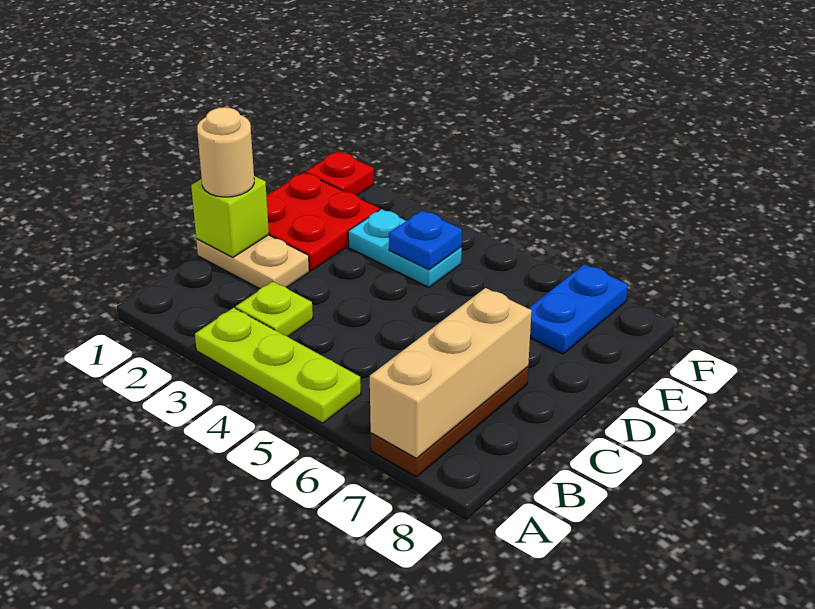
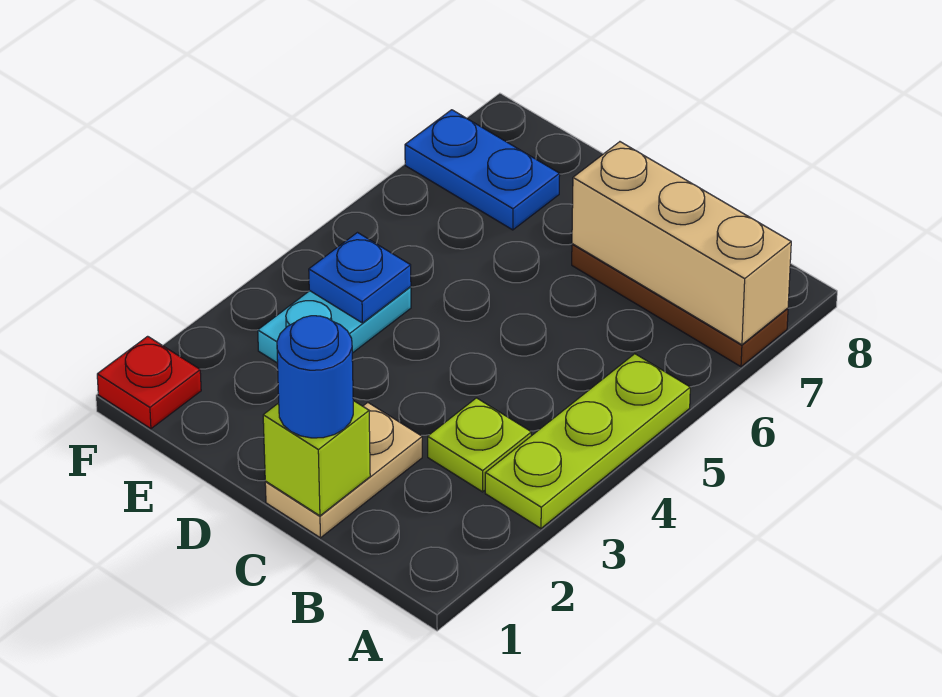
tan 1x1 round brick [197,107,254,197] -> blue 1x1 round brick [277,316,353,438]
red 2x2 plate [266,173,379,271] -> none

